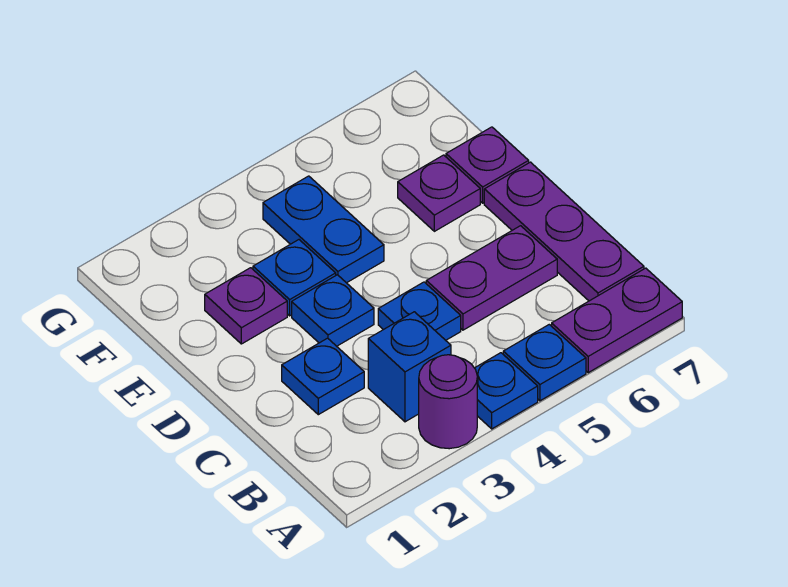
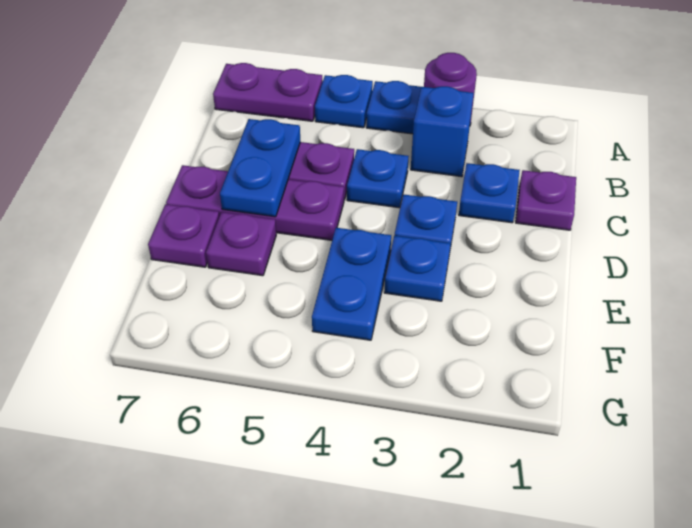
purple 1x3 plate [484,162,644,301] -> purple 1x3 plate turned to [166,165,344,240]
none -> blue 1x2 plate [220,119,300,217]
purple 1x1 plate [205,268,287,344] -> purple 1x1 plate moved to [516,170,576,230]

